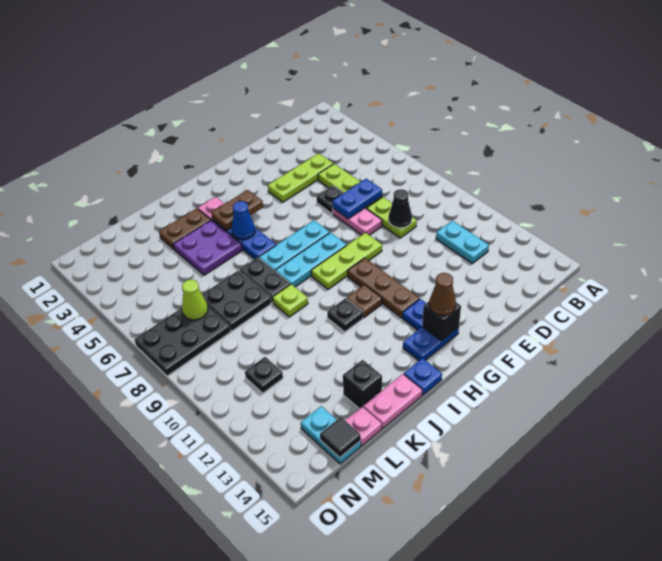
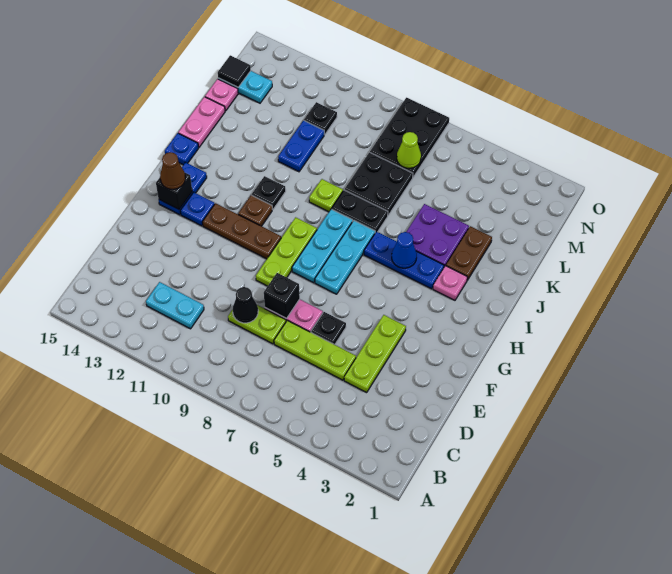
blue 1x2 plate [332,179,382,219] -> blue 1x2 plate moved to [278,120,324,172]
brown 1x2 plate [211,190,263,231] -> none
black 1x1 brick [343,360,382,409] -> black 1x1 brick moved to [264,273,300,318]

